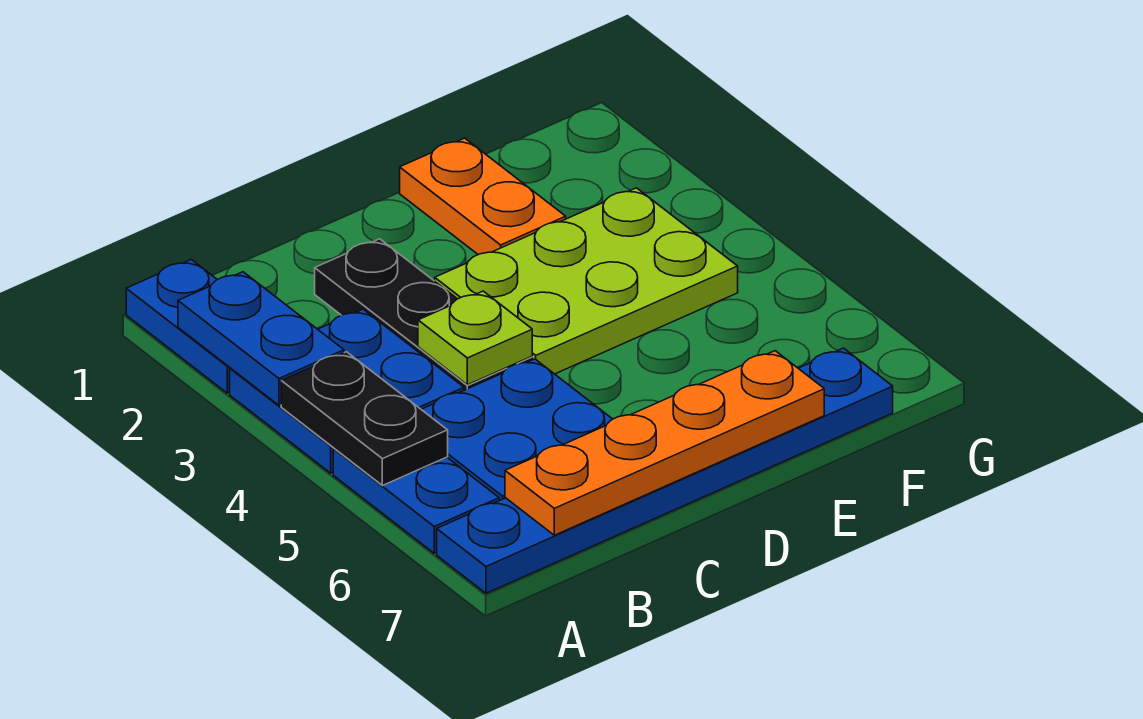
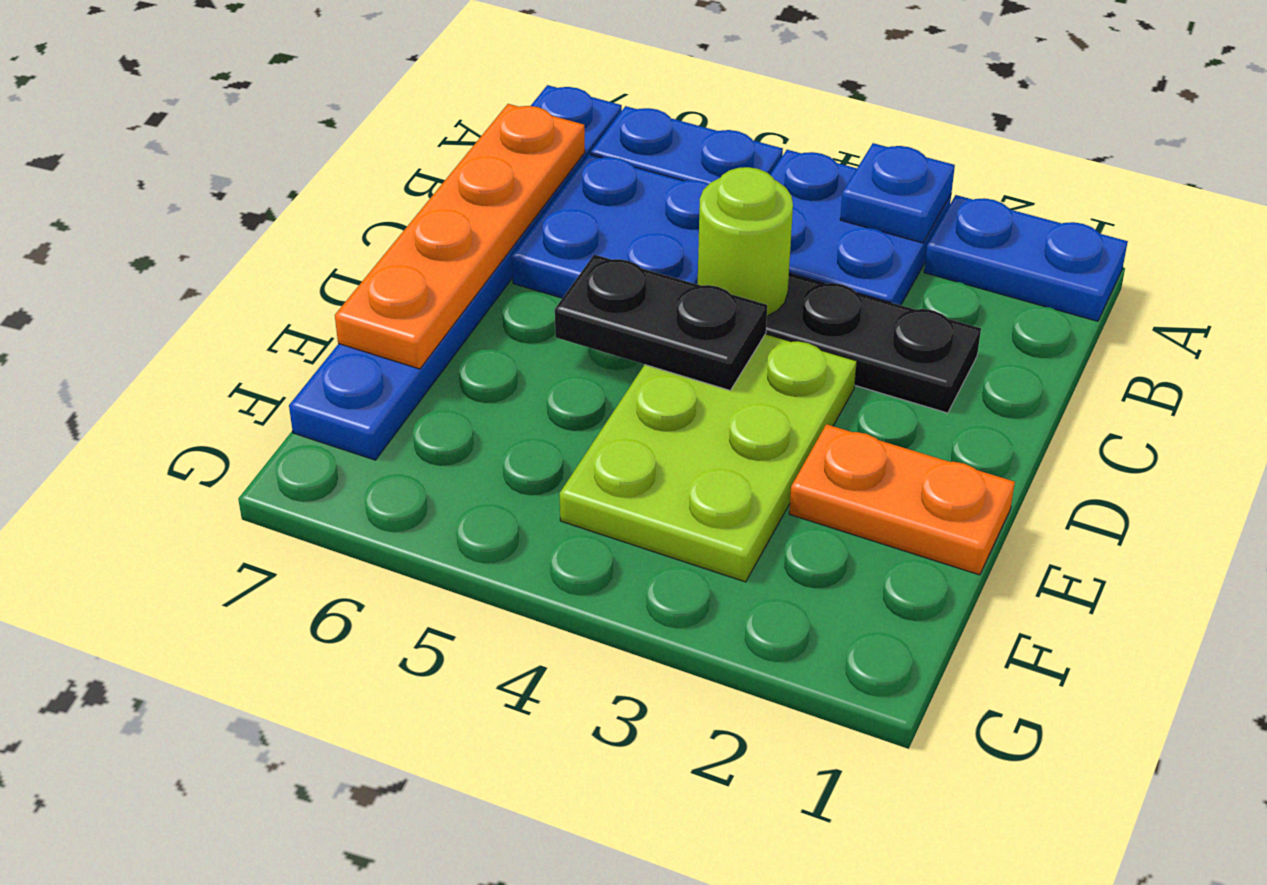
blue 1x2 plate [178,272,344,405] -> blue 1x1 plate [840,143,955,243]
black 1x2 plate [281,352,448,486] -> black 1x2 plate moved to [555,255,767,390]
lime 1x1 plate [418,291,532,385] -> lime 1x1 round brick [698,167,793,316]

